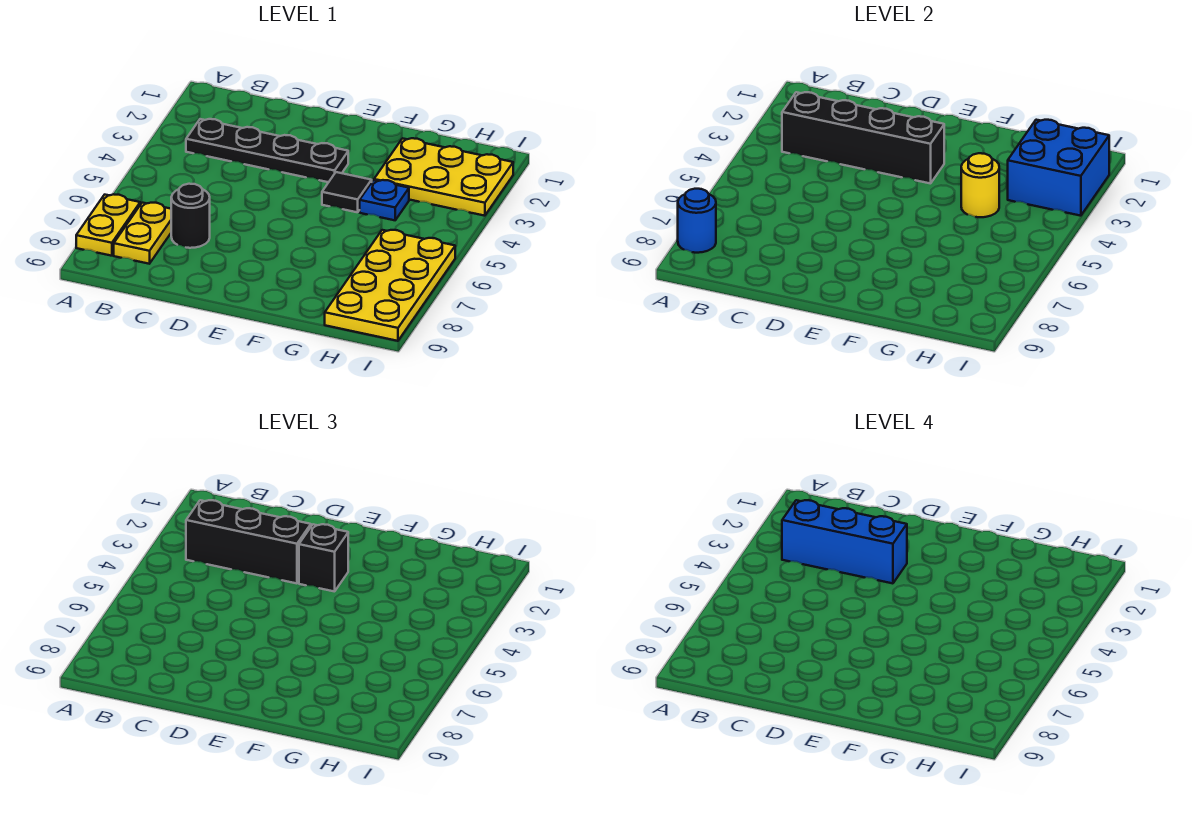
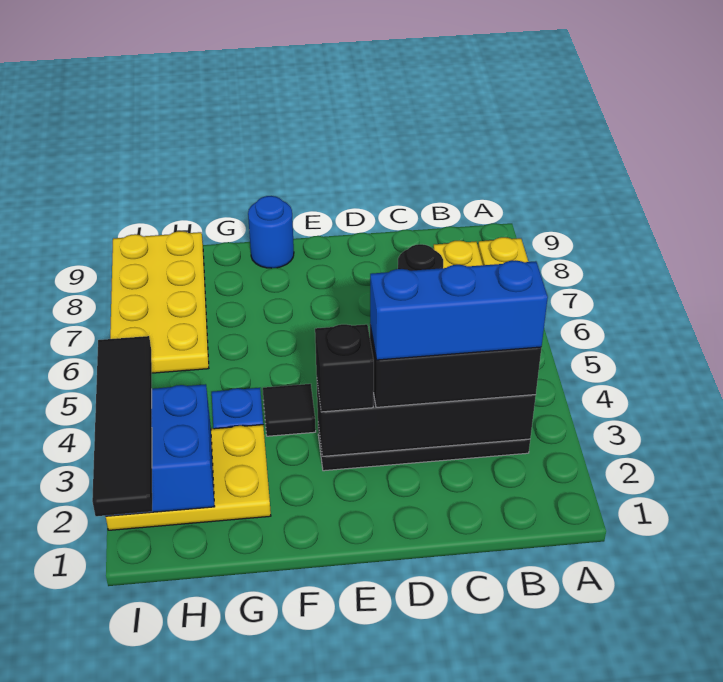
blue 1x1 round brick [678,189,716,253] -> blue 1x1 round brick moved to [248,196,294,268]
yellow 1x1 round brick [961,153,999,217] -> none
none -> black 1x4 tile [92,336,152,516]

